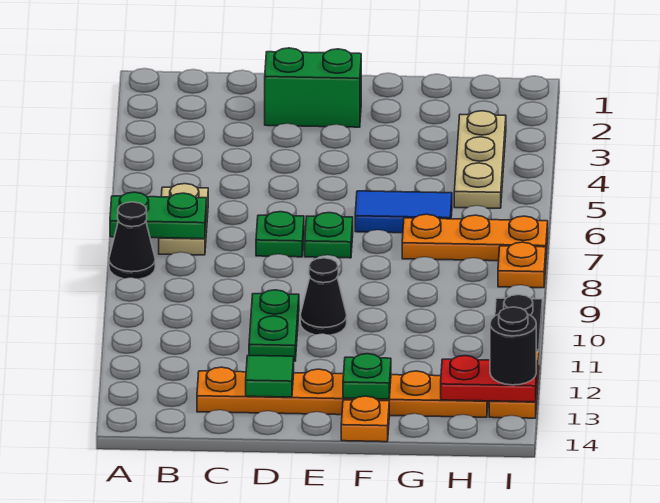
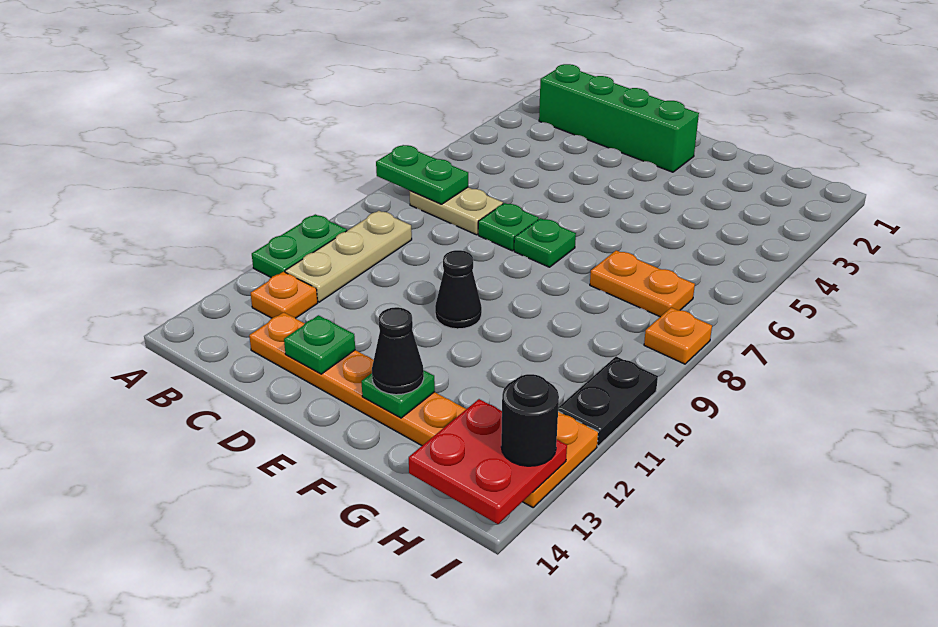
black 1x1 cone [109,202,155,279] -> black 1x1 cone moved to [372,307,424,395]
tan 1x2 plate [159,184,208,255] -> tan 1x2 plate turned to [409,187,503,235]
green 1x2 brick [265,48,361,127] -> green 1x4 brick [539,64,699,172]
green 1x2 plate [249,290,299,361] -> green 1x2 plate moved to [252,214,347,277]
green 1x1 tile [246,356,294,397] -> green 1x1 plate [284,315,355,374]
blue 1x2 tile [355,191,452,233] -> none
orange 1x1 plate [341,396,389,442] -> orange 1x1 plate moved to [251,272,318,318]
orange 1x3 plate [402,214,548,261] -> orange 1x2 plate [590,250,695,317]
tan 1x3 plate [454,111,506,208] -> tan 1x3 plate moved to [285,211,412,302]
red 1x2 plate [441,356,537,402] -> red 2x2 plate [409,399,567,524]

